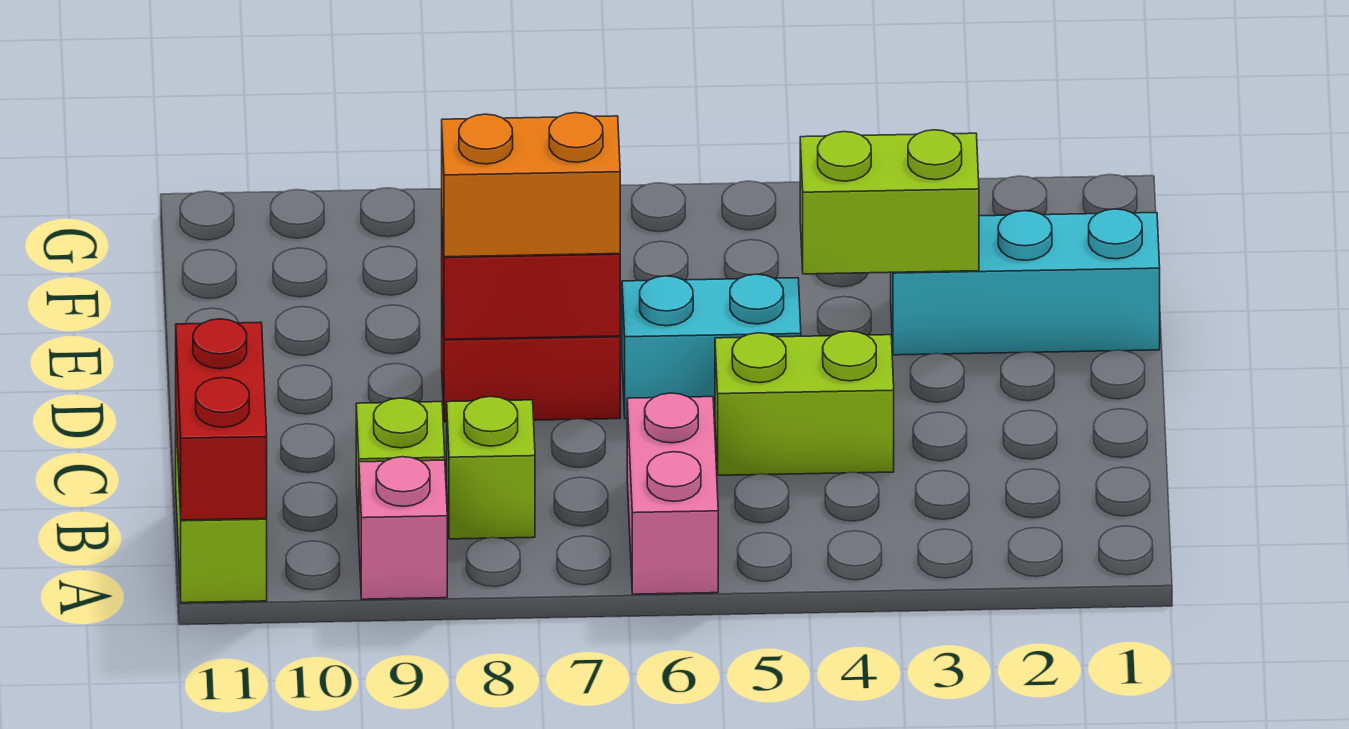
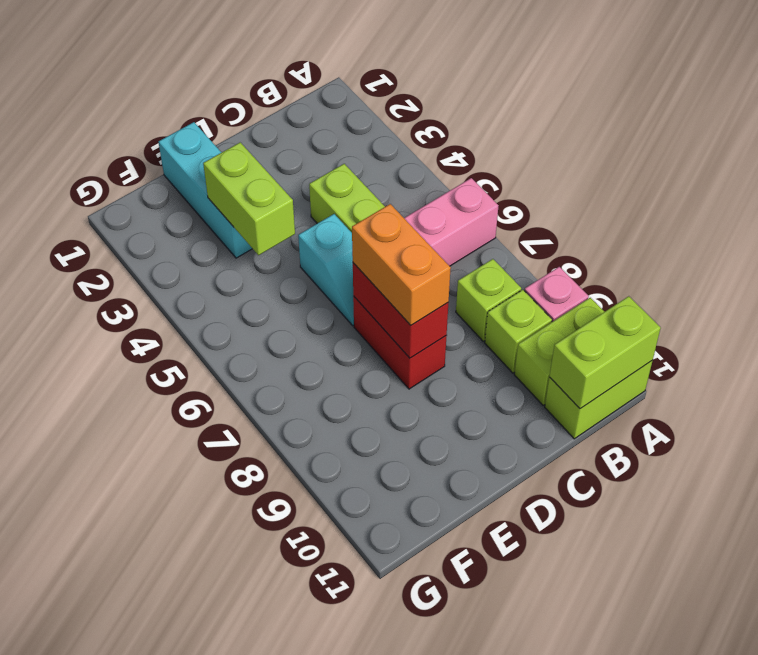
none -> lime 1x2 brick [514,298,604,405]
red 1x2 brick [176,319,267,520] -> lime 1x2 brick [550,296,661,409]
cyan 1x2 brick [622,274,801,419] -> cyan 1x2 slope [298,214,354,326]

